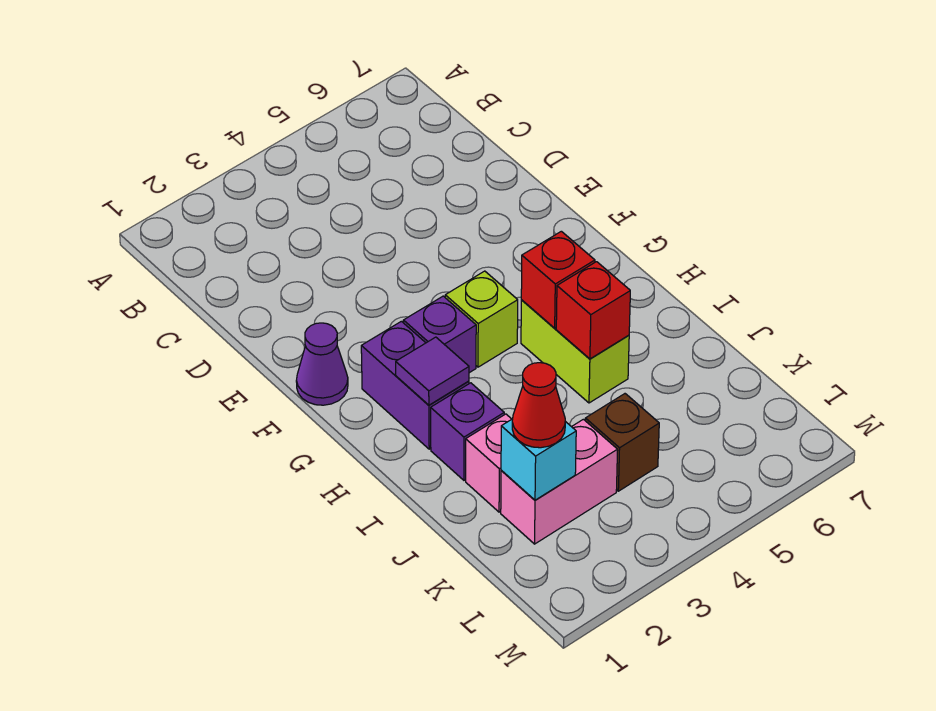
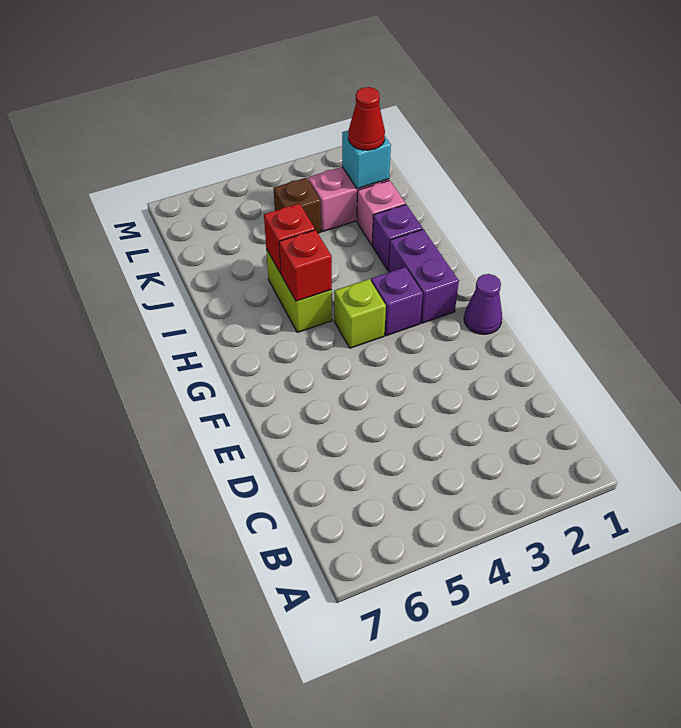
purple 1x1 tile [396,337,469,405] -> none

